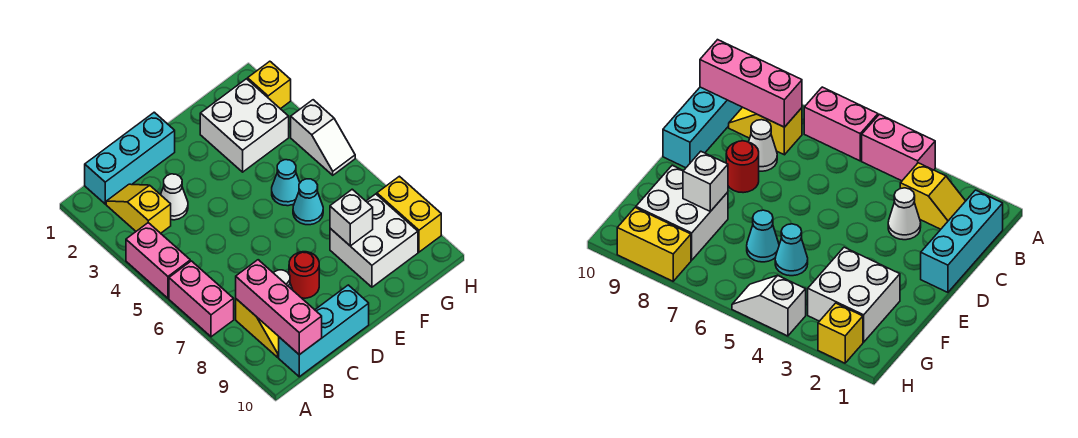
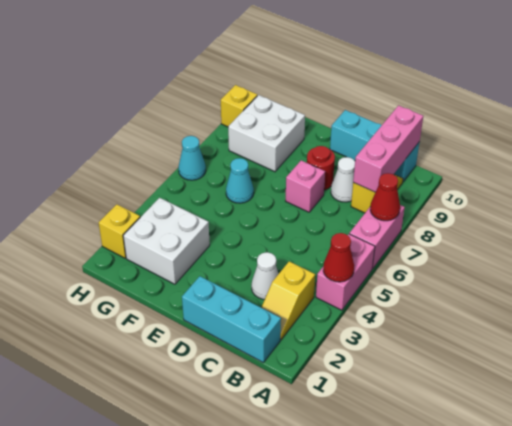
none -> red 1x1 cone [323,233,354,282]
none -> red 1x1 cone [370,173,400,221]
none -> pink 1x1 brick [286,160,325,212]
cyan 1x1 cone [272,160,300,206] -> cyan 1x1 cone moved to [178,136,206,180]
white 1x1 brick [330,189,373,246] -> none
white 1x2 slope [291,100,355,175] -> none
yellow 1x2 brick [377,176,441,252] -> yellow 1x1 brick [221,85,257,127]

